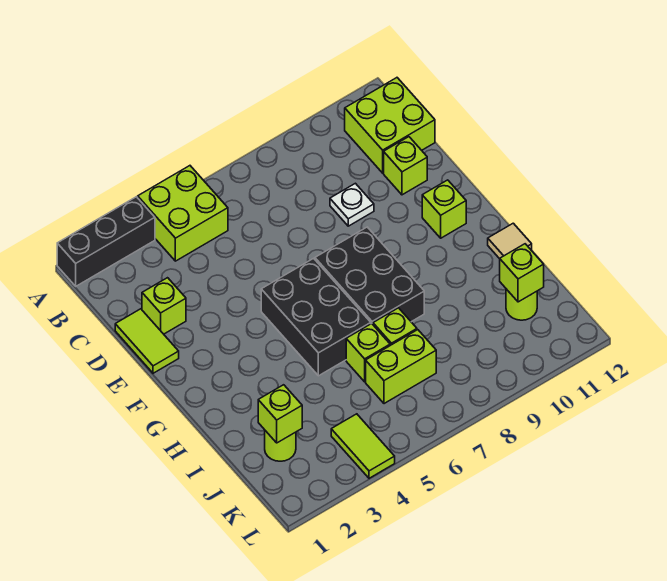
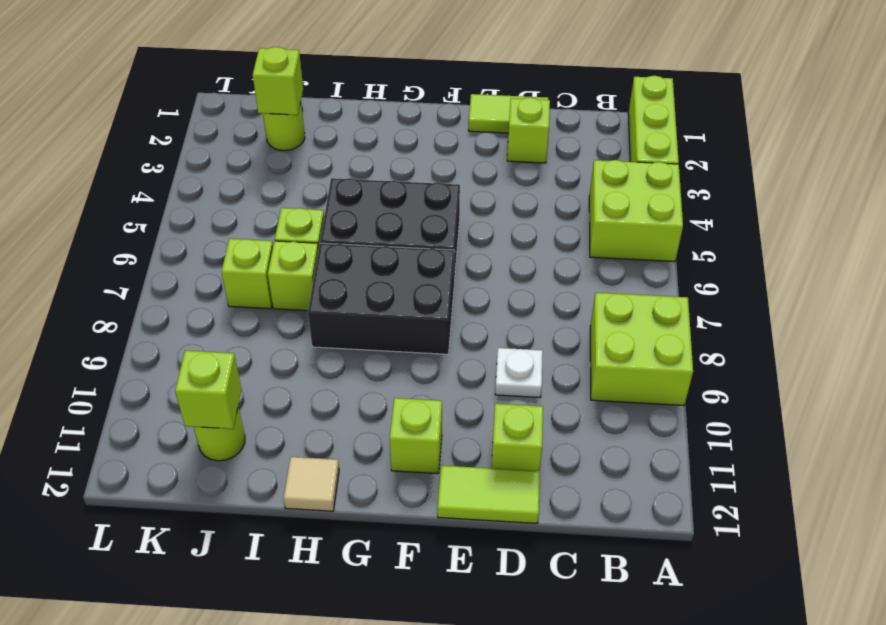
black 1x3 brick [57,197,155,286] -> lime 1x3 brick [628,76,679,164]
lime 2x2 brick [345,78,435,173] -> lime 2x2 brick moved to [590,293,693,405]
lime 1x2 brick [366,330,436,404] -> lime 1x1 brick [222,239,273,309]
lime 1x2 tile [331,414,395,478] -> lime 1x2 tile moved to [438,465,540,523]

